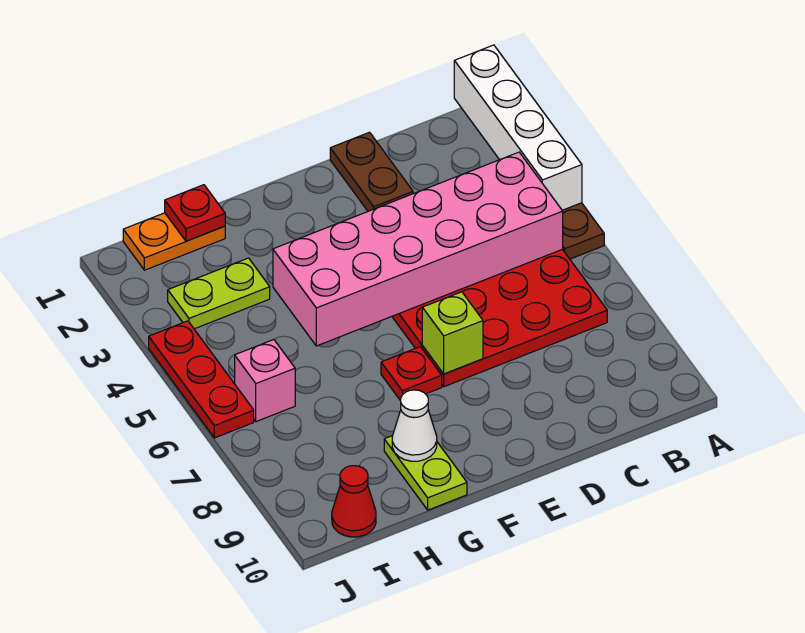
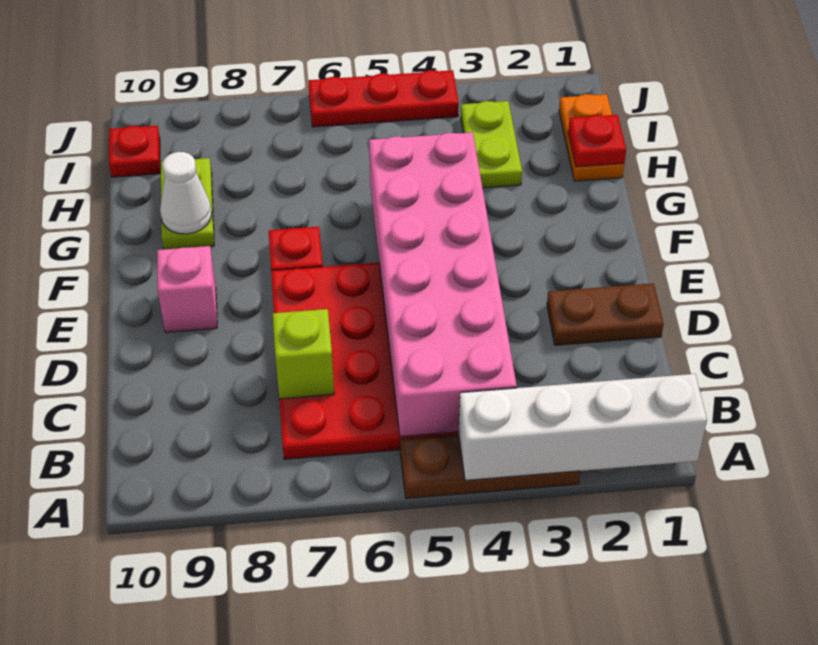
lime 1x1 brick [422,292,483,374] -> lime 1x1 brick moved to [273,309,334,399]
lime 1x2 plate [384,436,467,510] -> lime 1x2 plate turned to [161,158,214,249]
pink 1x1 brick [235,340,295,422] -> pink 1x1 brick moved to [157,246,217,332]
red 1x1 cone [332,466,376,537] -> red 1x1 plate [109,126,160,177]

